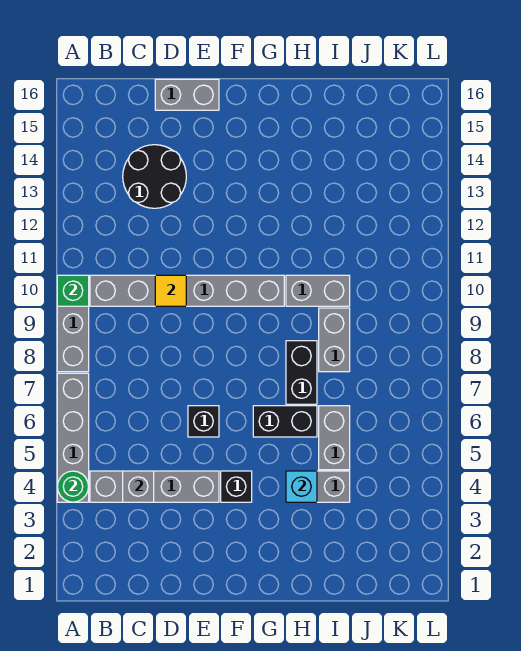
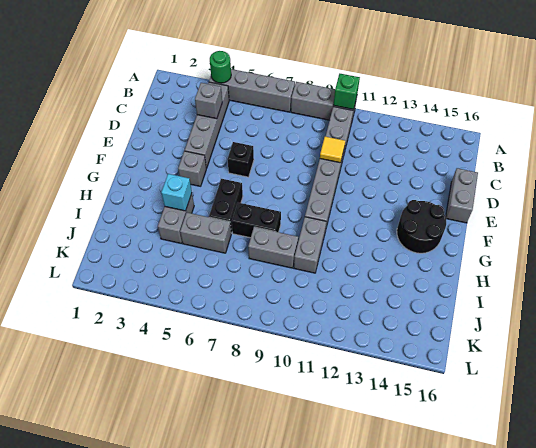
black 2x2 round brick [123,145,186,208] -> black 2x2 round brick moved to [397,200,446,253]
black 1x1 brick [221,471,252,502] -> grey 1x1 brick [178,151,206,186]

